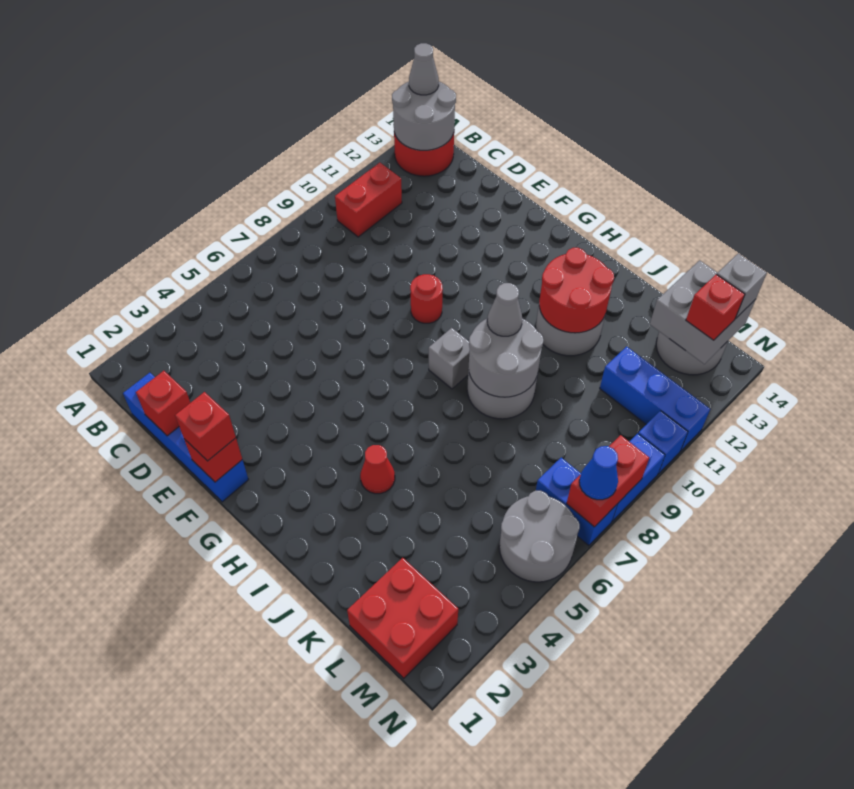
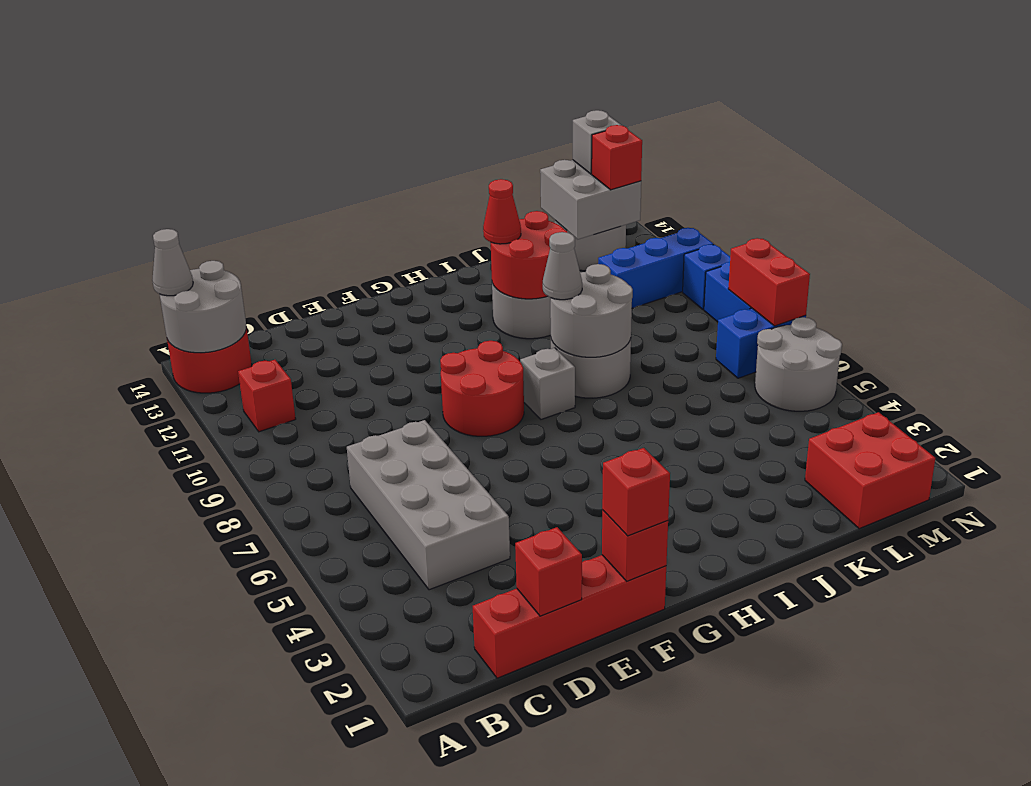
red 1x2 brick [335,163,402,237] -> red 1x1 brick [238,360,296,432]
blue 1x4 brick [123,373,249,502] -> red 1x4 brick [473,555,666,678]
none -> grey 2x4 brick [347,420,510,590]
red 1x1 round brick [410,274,443,323] -> red 2x2 round brick [440,341,524,436]
red 1x1 cone [360,445,395,494] -> red 1x1 cone moved to [483,179,521,244]
blue 1x1 cone [579,446,618,500] -> none

